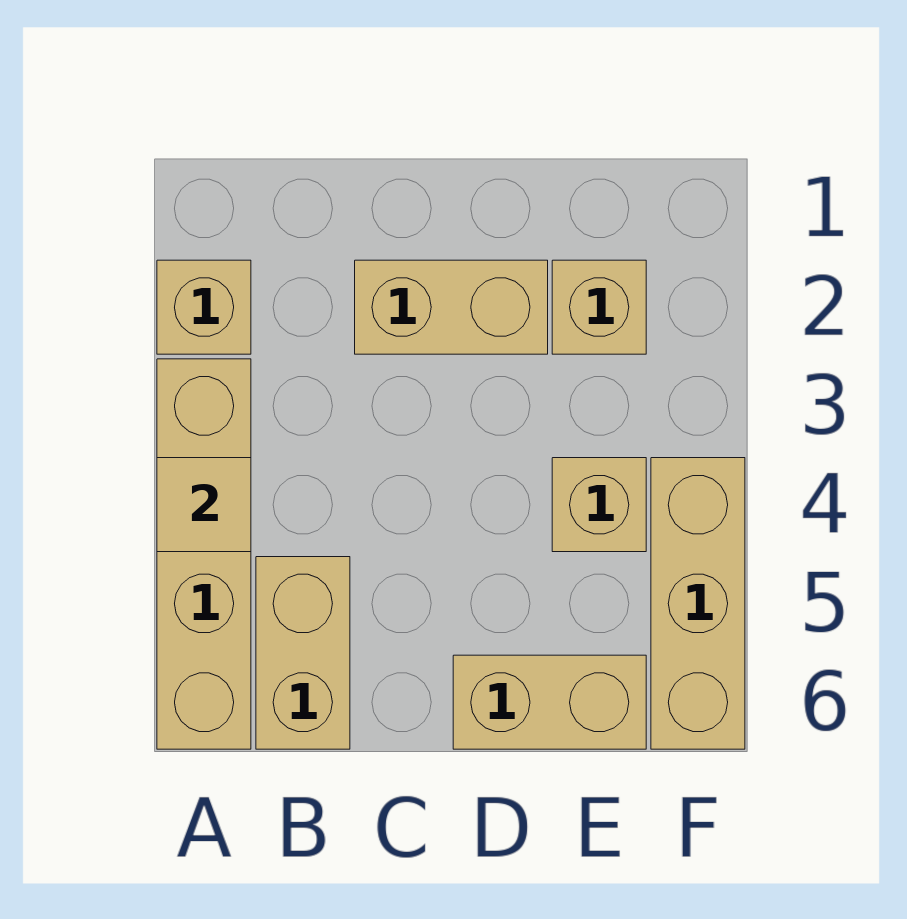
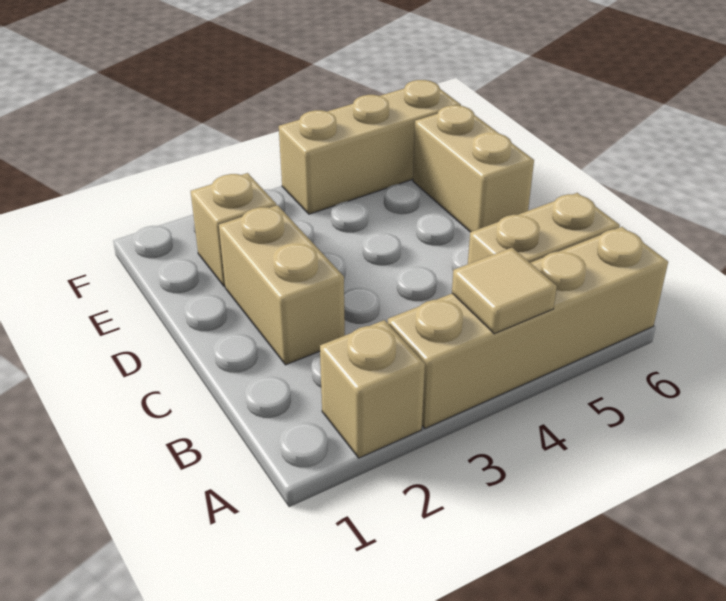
tan 1x1 brick [552,458,646,552] -> none

